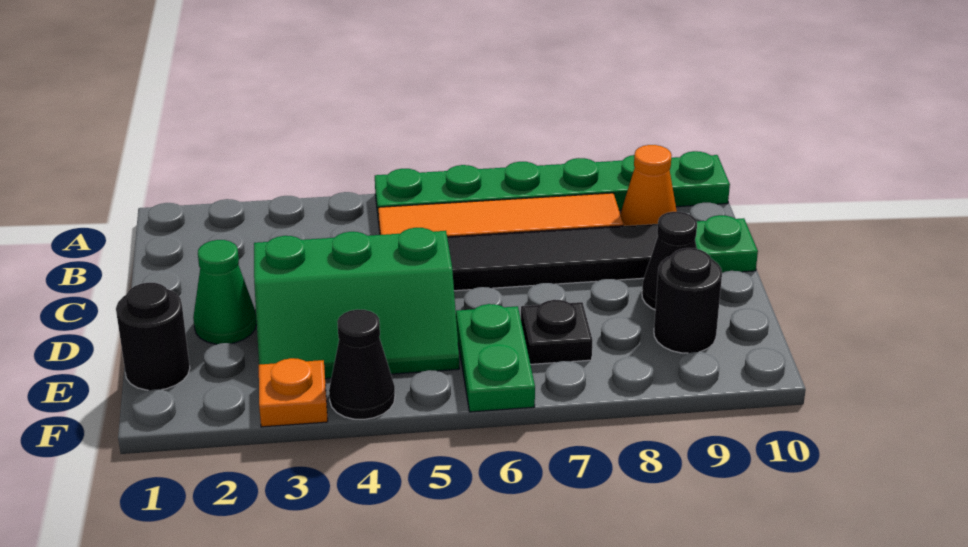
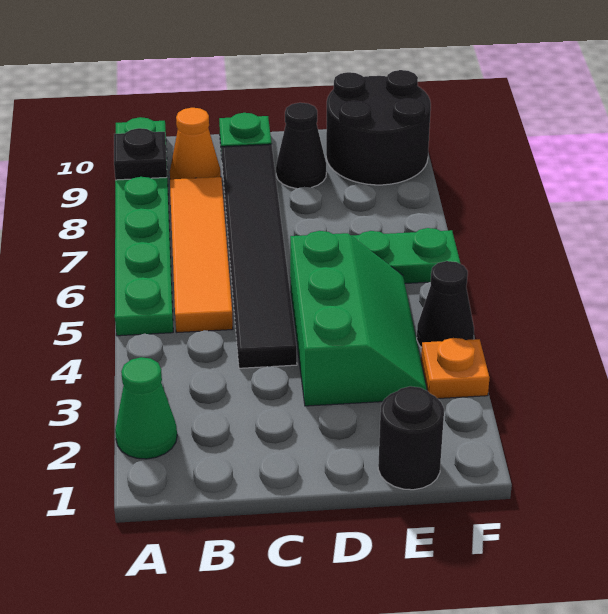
green 1x1 cone [193,240,257,344] -> green 1x1 cone moved to [115,357,177,459]
black 1x1 plate [521,300,593,364] -> black 1x1 plate moved to [114,128,167,180]
black 1x1 round brick [654,248,722,353] -> black 2x2 round brick [326,70,431,185]

